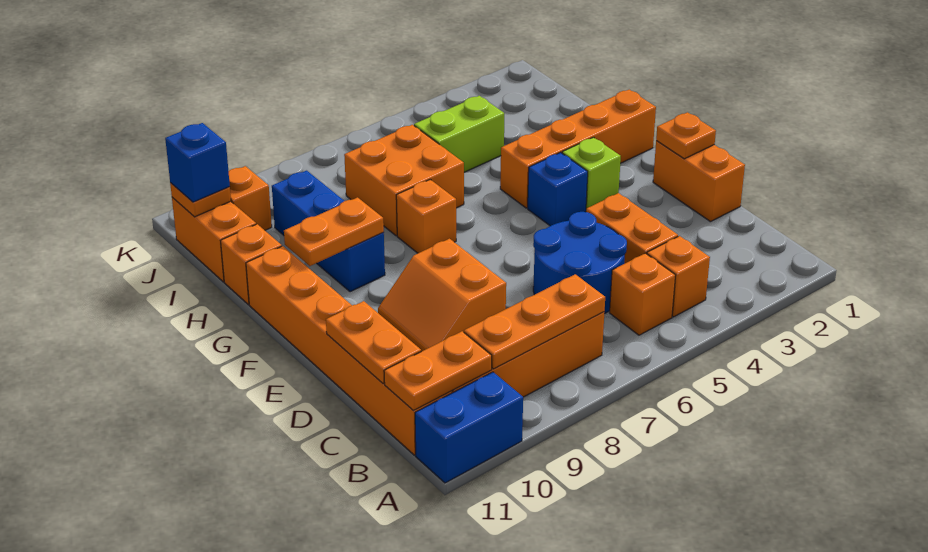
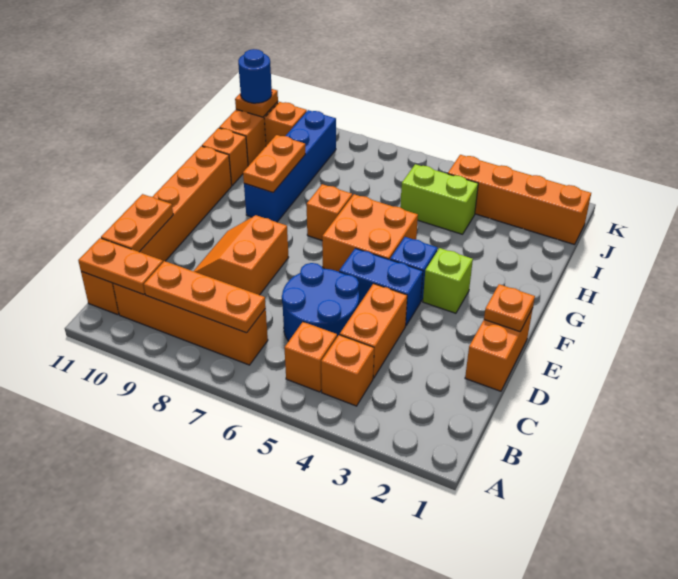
blue 1x2 brick [415,372,523,483] -> blue 1x2 brick moved to [339,248,423,326]
orange 1x4 brick [500,90,656,208] -> orange 1x4 brick moved to [448,155,591,245]
blue 1x3 brick [272,171,385,292] -> blue 1x4 brick [244,110,336,222]
orange 1x2 plate [284,197,384,266] -> orange 1x2 plate turned to [243,135,305,192]
orange 2x2 brick [344,125,464,236] -> orange 2x2 brick moved to [322,194,418,272]
blue 1x1 brick [165,123,230,202] -> blue 1x1 round brick [238,49,272,103]

